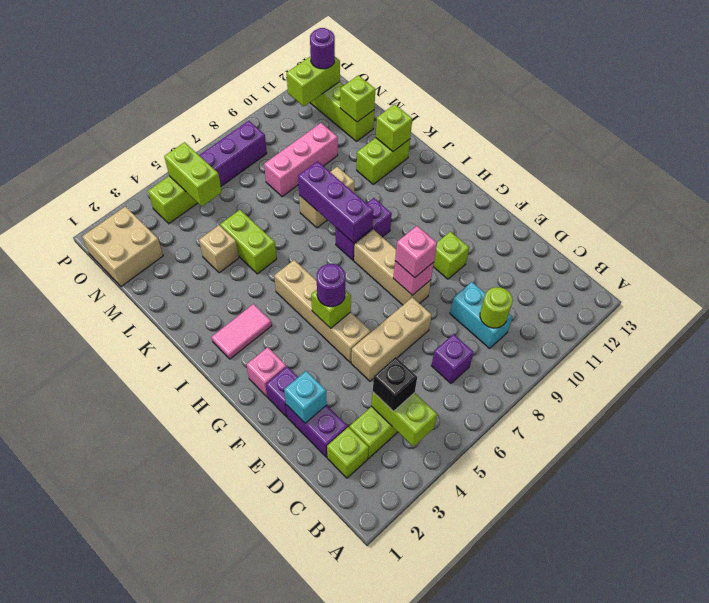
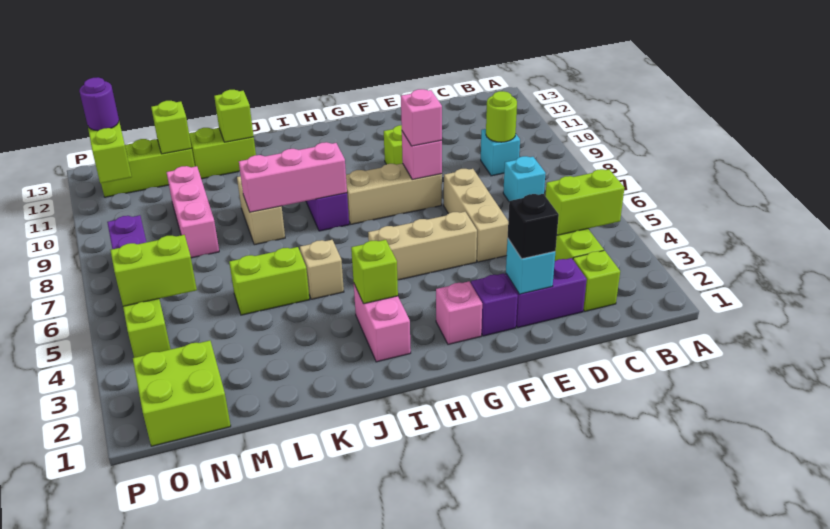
black 1x1 brick [373,357,417,411] -> black 1x1 brick moved to [508,194,559,259]
purple 1x1 brick [431,334,474,383] -> cyan 1x1 brick [503,156,546,201]
cyan 1x2 brick [450,282,512,348] -> cyan 1x1 brick [481,129,520,176]
tan 1x4 brick [274,260,371,362] -> tan 1x3 brick [368,212,477,280]
lime 1x1 brick [311,290,351,328] -> lime 1x1 brick moved to [351,240,398,304]
purple 1x1 round brick [316,264,345,307] -> none
pink 1x2 tile [212,304,272,359] -> pink 1x2 brick [354,284,411,362]
purple 1x3 brick [298,161,373,243] -> pink 1x3 brick [239,142,347,212]
lime 1x2 brick [357,138,410,184] -> lime 1x2 brick turned to [189,128,256,179]
tan 1x1 brick [199,225,239,273] -> tan 1x1 brick moved to [300,240,344,299]
tan 2x2 brick [82,206,163,286] -> lime 2x2 brick [133,341,231,446]

